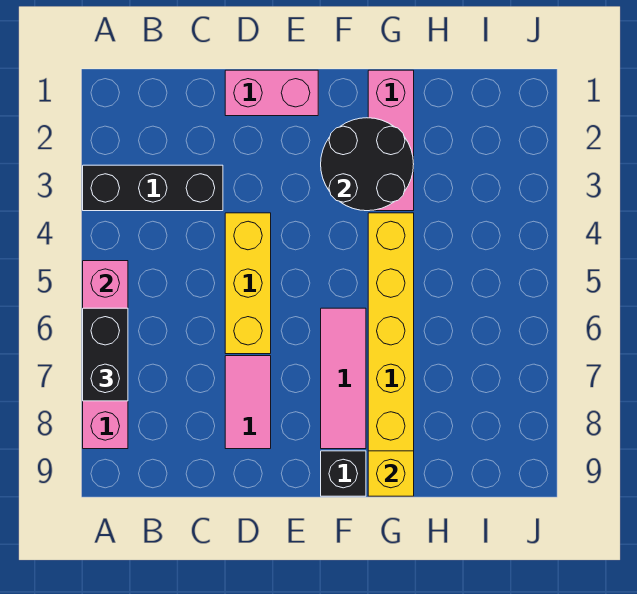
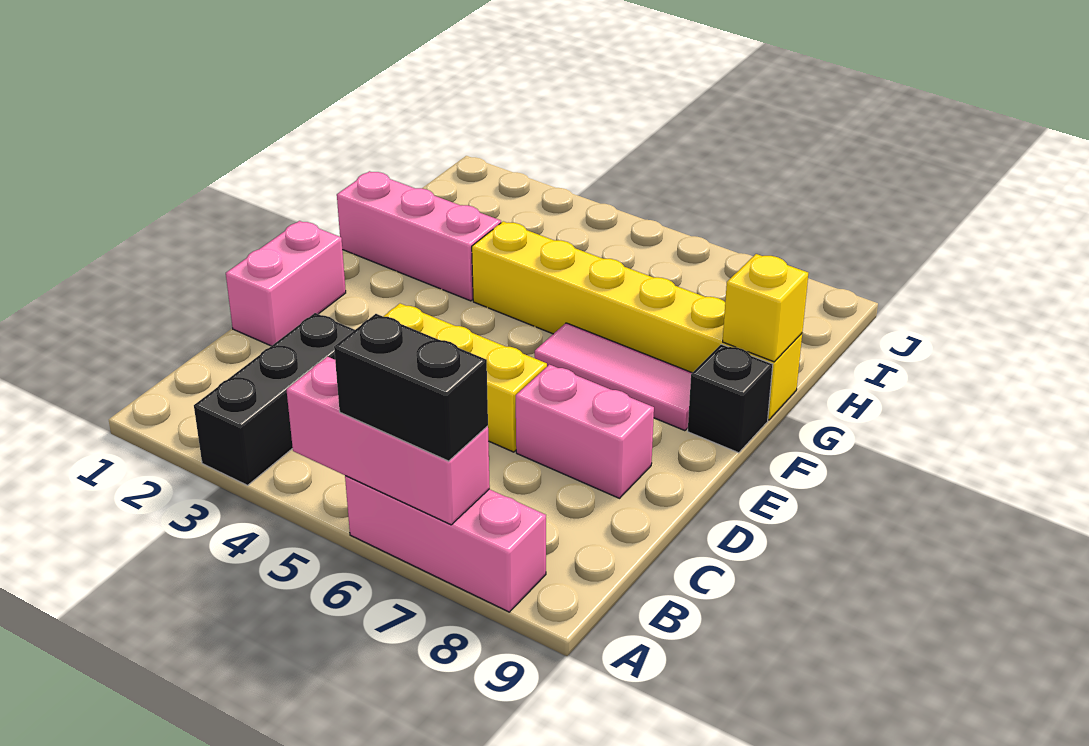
pink 1x2 tile [225,356,271,449] -> pink 1x2 brick [516,365,654,498]
black 2x2 round brick [321,118,414,211] -> none

